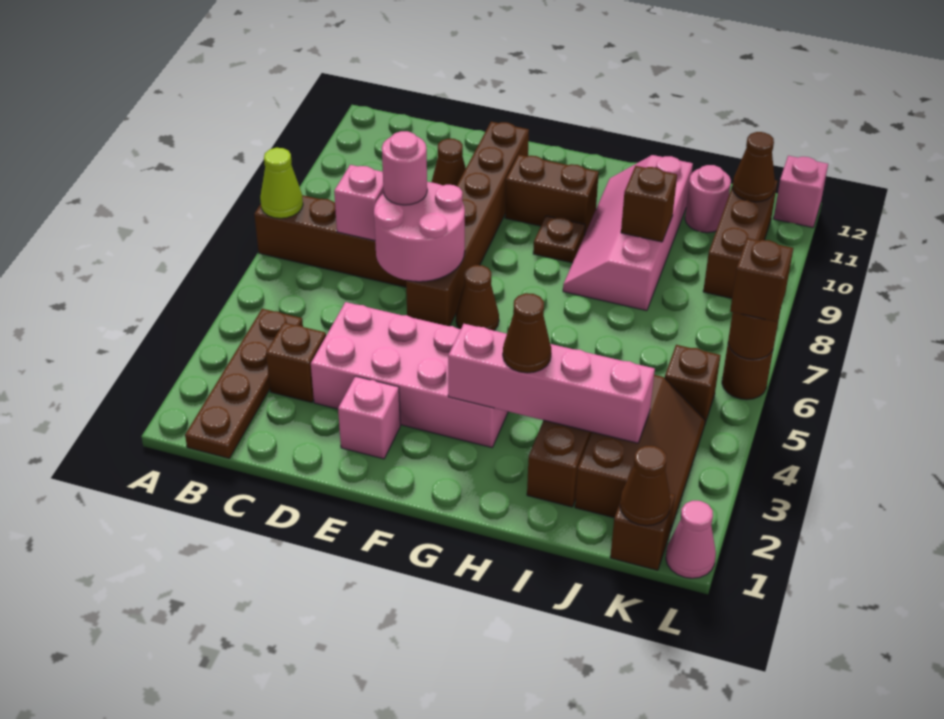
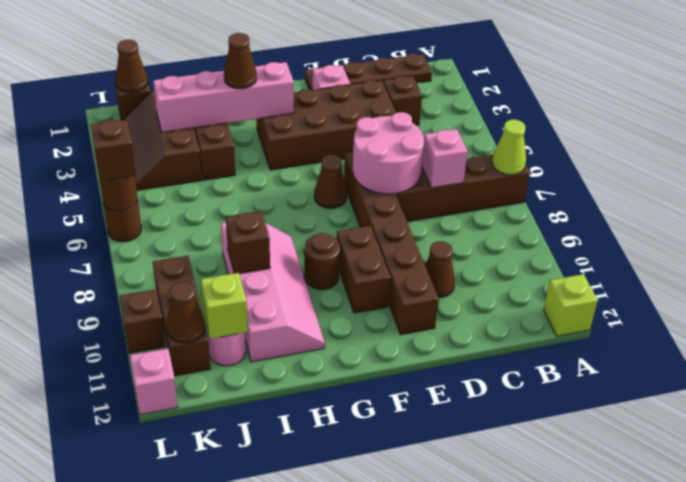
none -> lime 1x1 brick [544,274,598,336]
brown 1x4 plate [185,309,303,458] -> brown 1x4 plate turned to [305,54,432,90]
pink 2x4 brick [311,302,508,448] -> brown 2x4 brick [257,80,396,170]
pink 1x1 round brick [382,131,427,205] -> none
brown 1x2 brick [505,155,599,233] -> brown 1x2 brick turned to [337,226,391,313]
brown 1x1 plate [533,216,585,263] -> brown 1x1 round brick [304,233,340,289]
none -> lime 1x1 brick [201,273,248,339]
brown 1x1 brick [665,345,721,423] -> brown 1x1 brick moved to [119,290,165,353]
pink 1x1 cone [666,501,716,578] -> none

